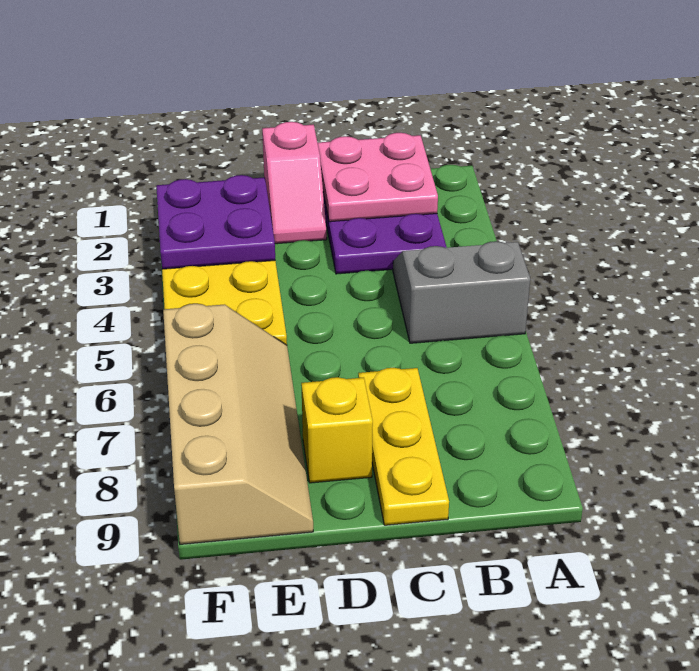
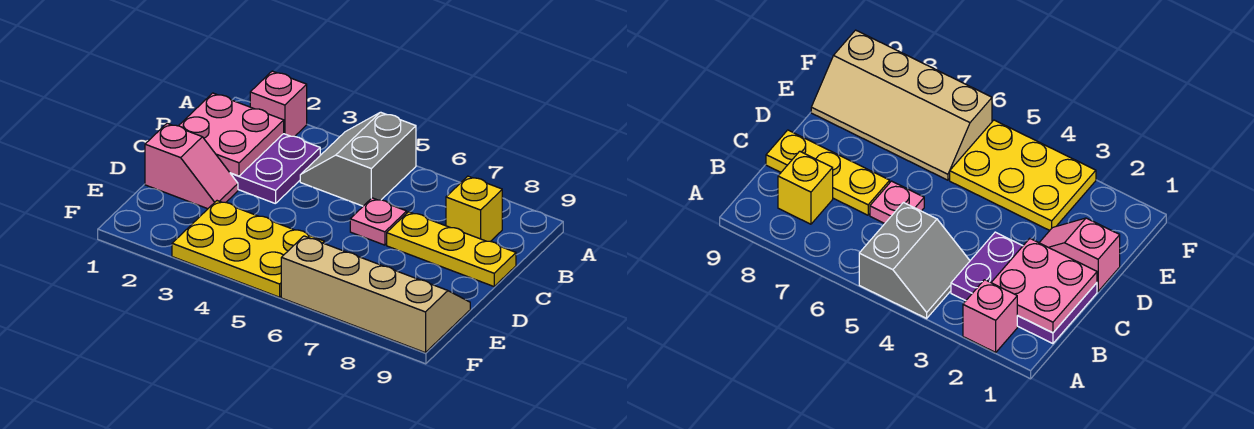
none -> pink 1x1 brick [250,71,307,136]
none -> pink 1x1 plate [350,198,407,245]
yellow 1x1 brick [301,377,373,483] -> yellow 1x1 brick moved to [446,176,502,241]
purple 2x2 plate [156,175,275,269] -> none

